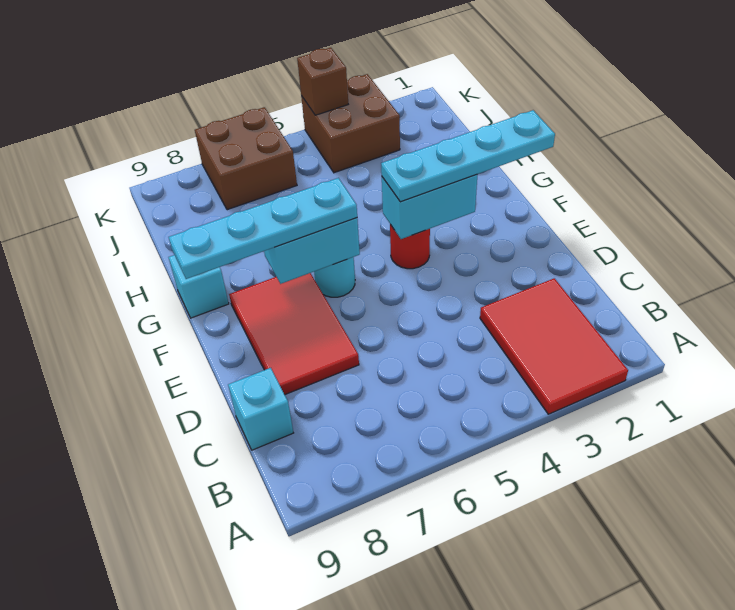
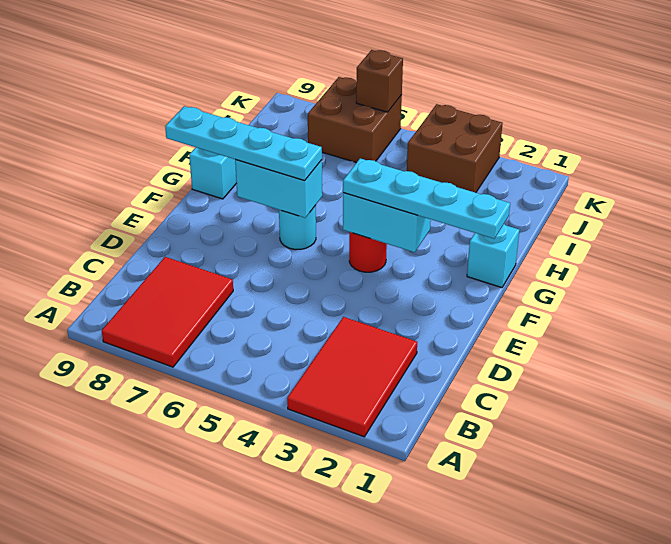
cyan 1x1 brick [228,368,293,450] -> cyan 1x1 brick moved to [467,224,519,288]
red 2x3 tile [229,273,359,395] -> red 2x3 tile moved to [102,257,233,367]
brown 1x1 brick [297,48,348,115] -> brown 1x1 brick moved to [356,50,403,112]

